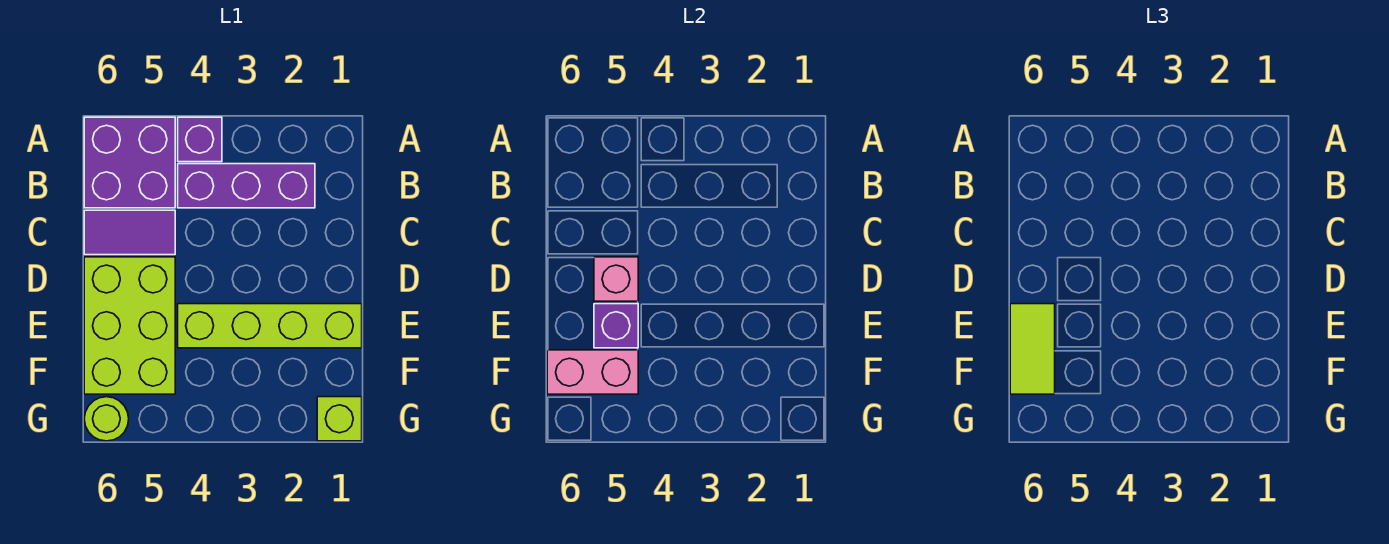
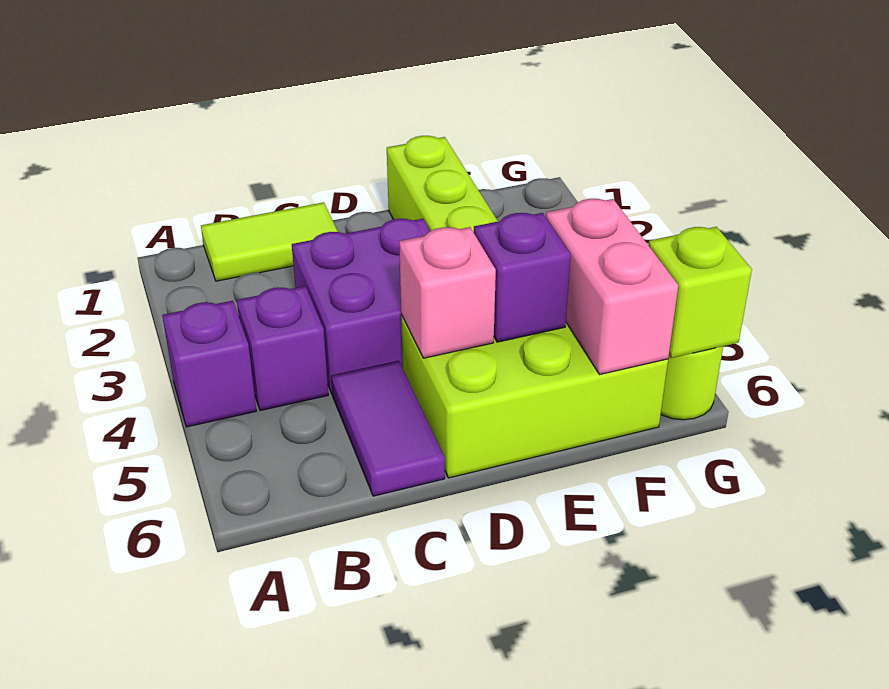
purple 2x2 brick [84,117,175,208] -> purple 2x2 brick moved to [292,219,430,395]
purple 1x3 brick [178,164,315,208] -> purple 1x1 brick [237,286,328,411]
lime 1x2 tile [1010,304,1055,394] -> lime 1x2 tile moved to [201,202,338,281]
lime 1x1 brick [317,397,362,441] -> lime 1x1 brick moved to [648,227,752,358]

